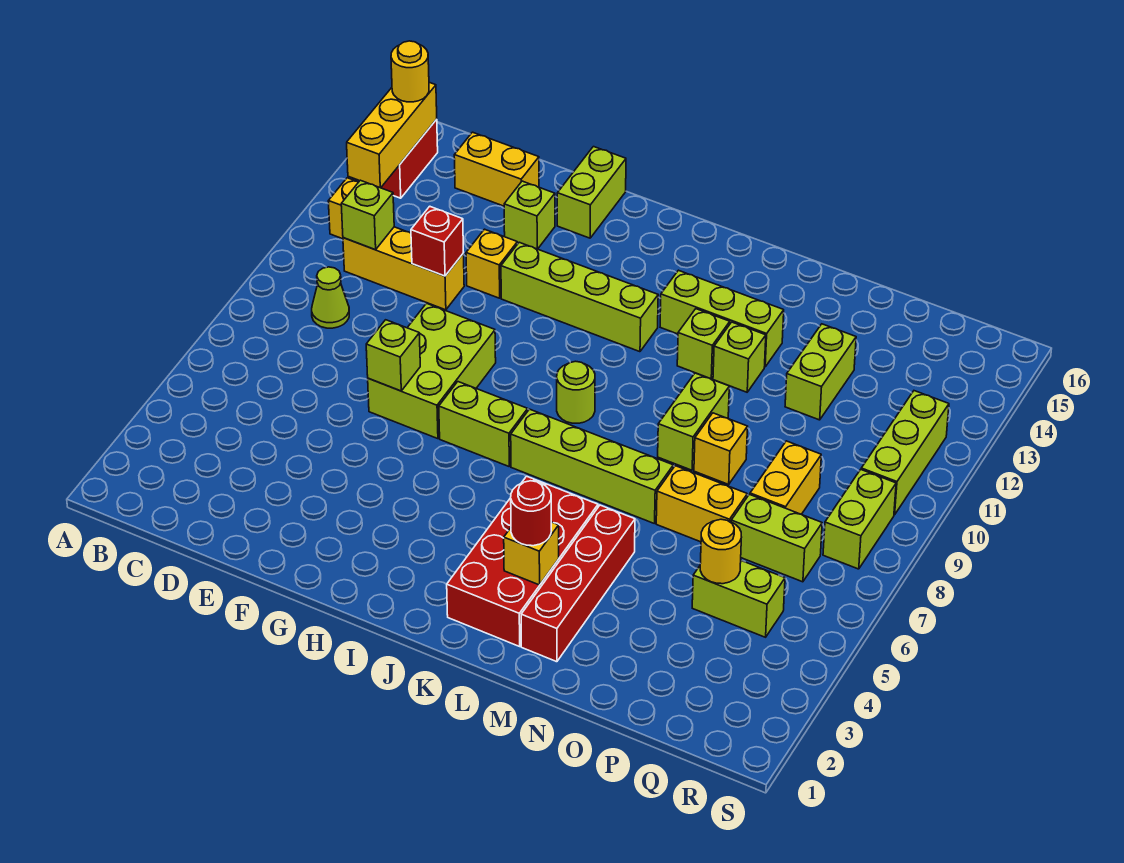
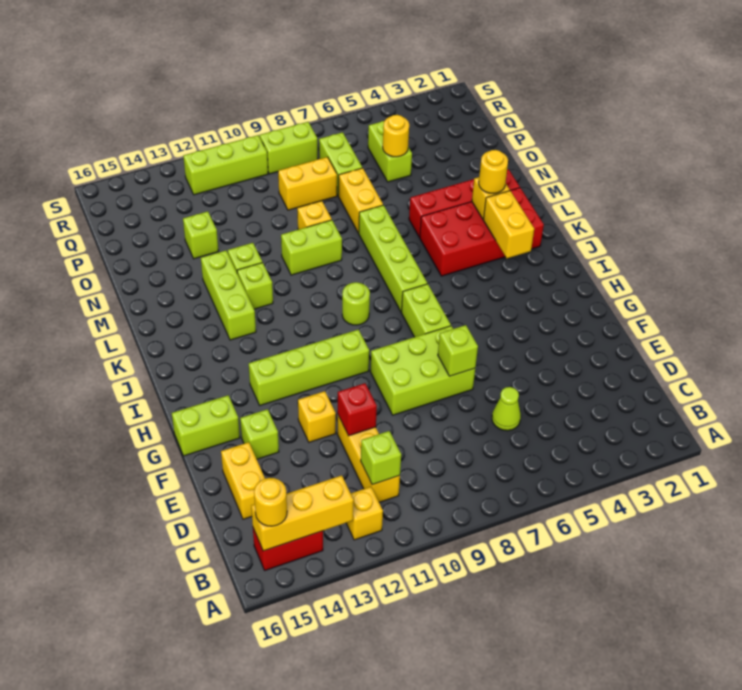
lime 1x1 cone [312,267,349,328] -> lime 1x1 cone moved to [492,387,521,431]
lime 1x4 brick [501,242,658,352] -> lime 1x4 brick turned to [249,329,369,405]
none -> yellow 1x2 brick [483,191,534,258]
red 1x1 round brick [511,481,551,546] -> yellow 1x1 round brick [479,150,508,193]
lime 1x2 brick [785,324,856,420] -> lime 1x1 brick [183,211,219,259]

